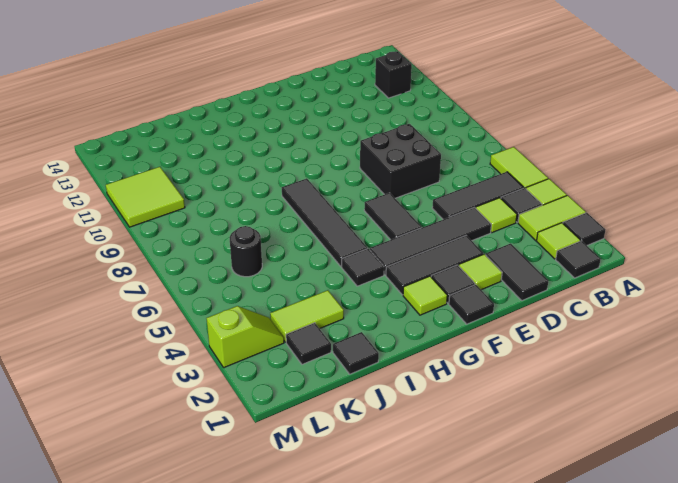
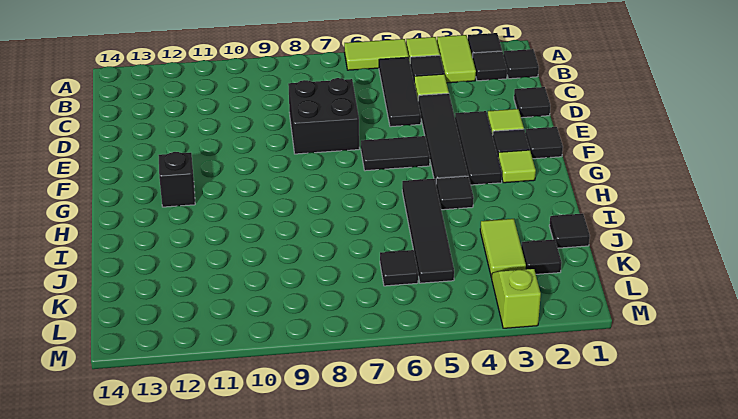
lime 1x1 tile [537,223,580,259] -> black 1x1 tile [473,51,507,81]
black 1x1 brick [375,51,412,98] -> black 1x1 brick moved to [159,152,195,207]
black 1x2 tile [486,243,548,301] -> black 1x1 tile [514,87,550,118]
black 1x4 tile [282,178,367,267] -> black 1x4 tile turned to [402,179,454,283]
black 1x1 round brick [230,226,262,277] -> black 1x1 tile [380,250,418,286]
lime 2x2 tile [106,167,185,227] -> none

